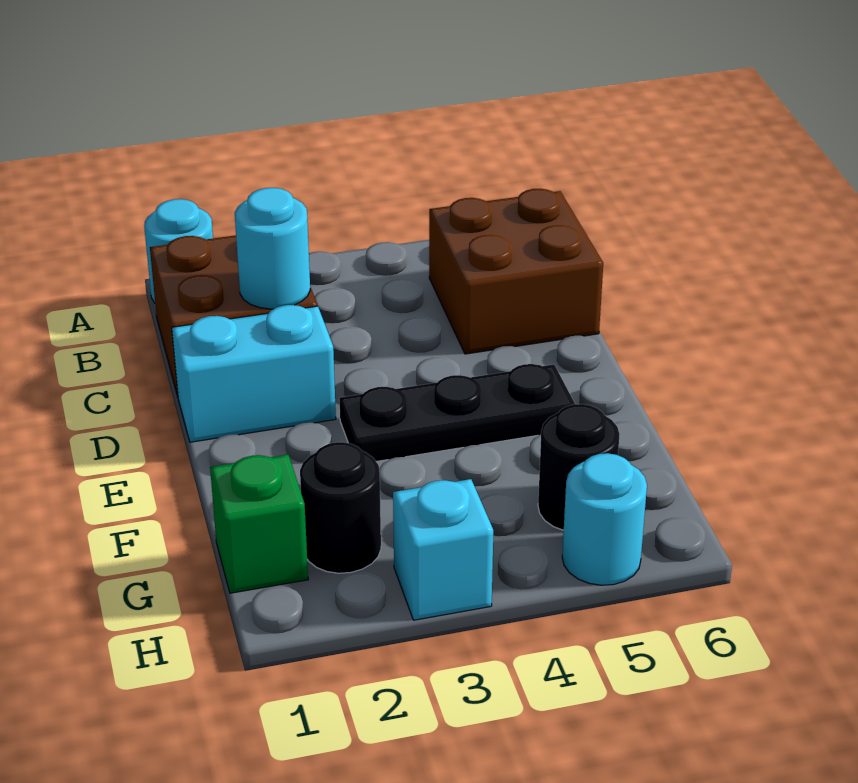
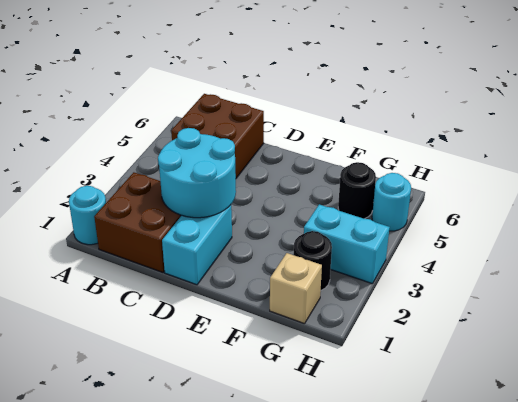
cyan 1x1 round brick [235,188,310,309] -> cyan 2x2 round brick [158,128,236,218]
black 1x3 plate [339,364,575,461] -> none
green 1x1 brick [210,455,308,593] -> tan 1x1 brick [270,253,322,324]
cyan 1x1 brick [393,479,493,620] -> cyan 1x2 brick [304,204,390,284]

